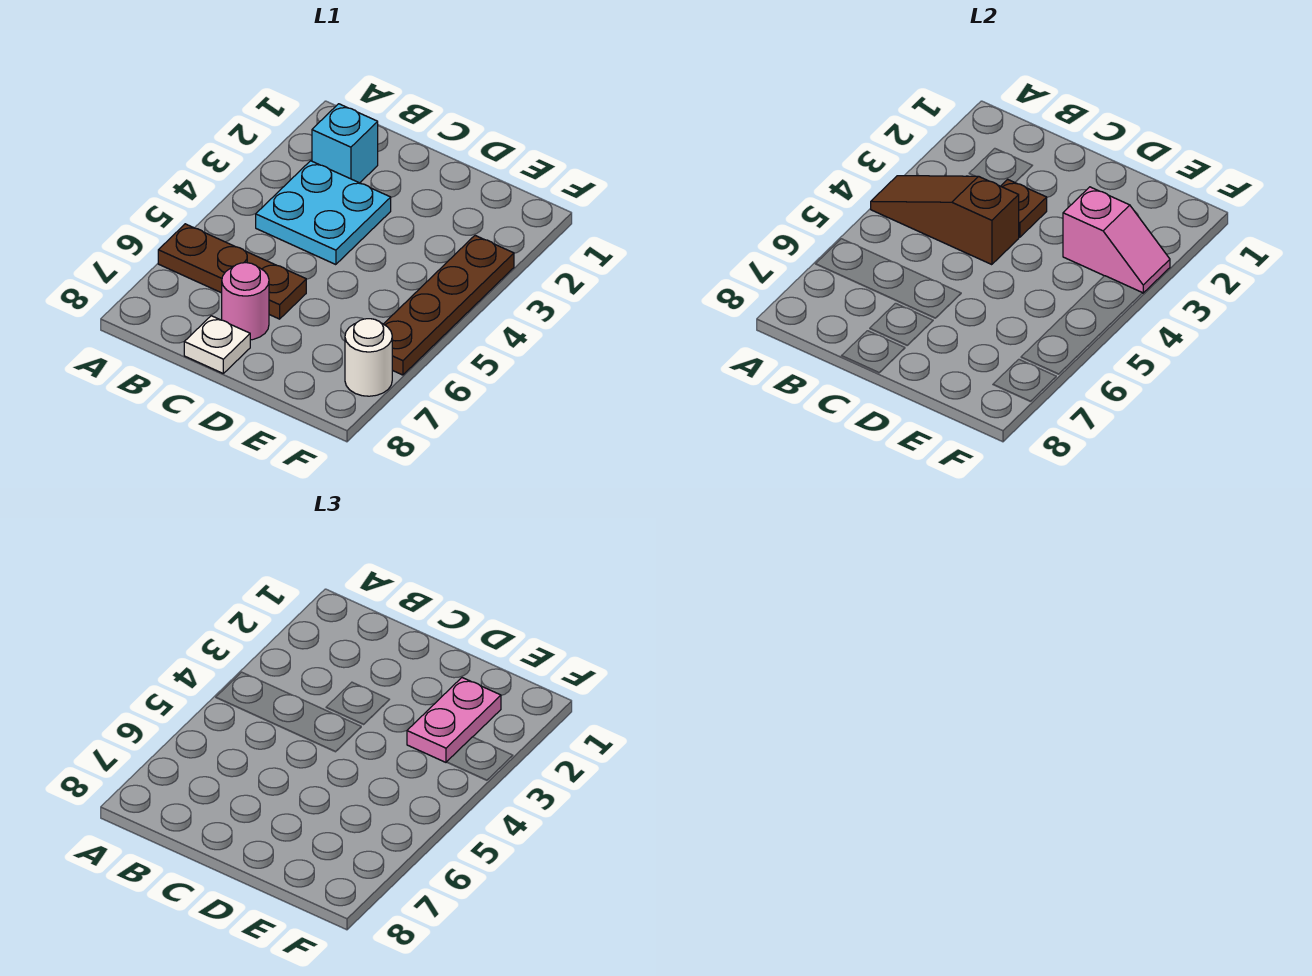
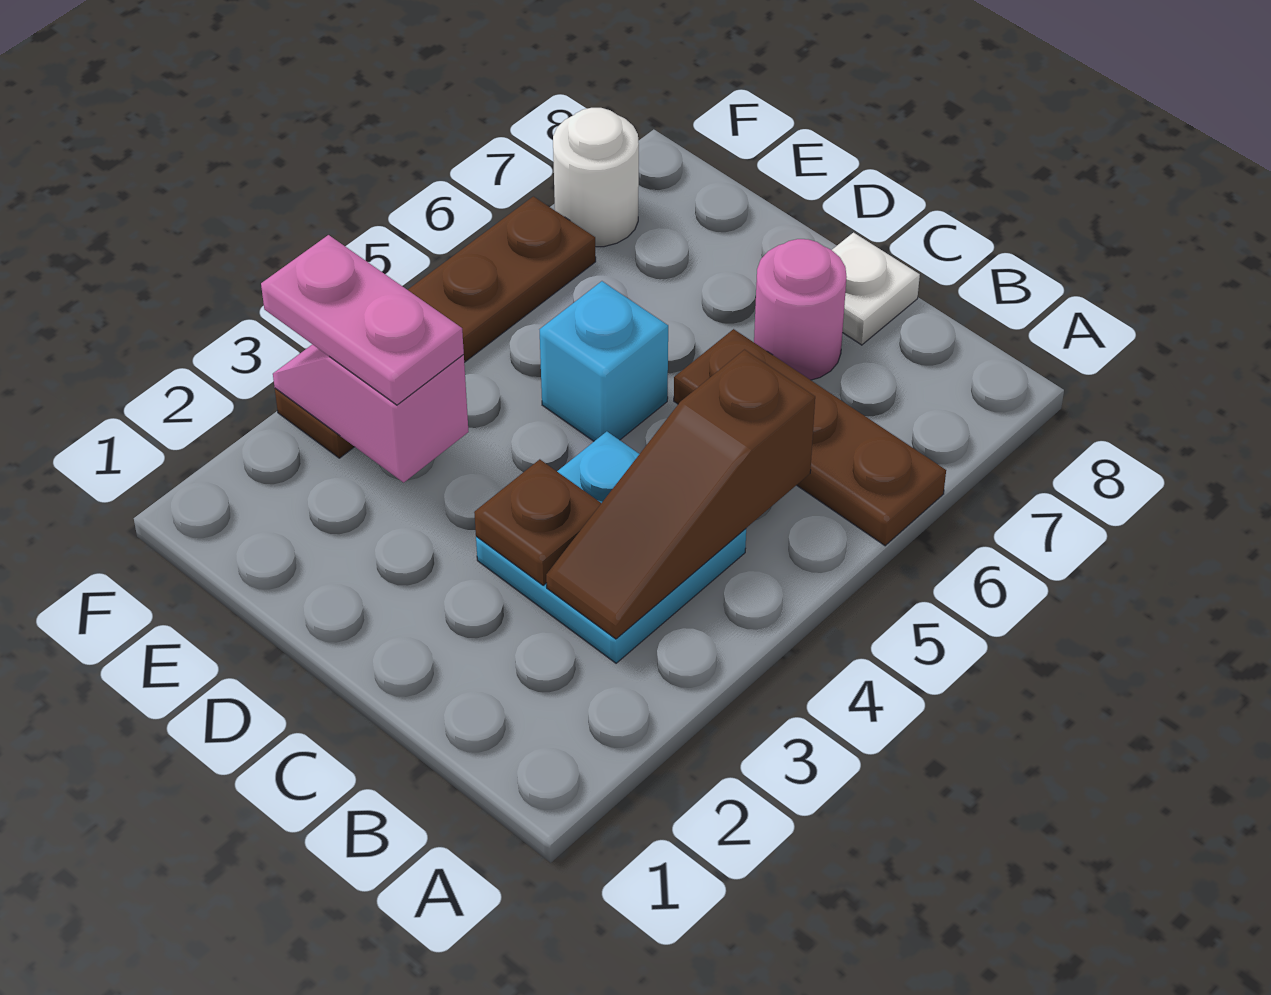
brown 1x3 slope [871,176,1019,265] -> brown 1x3 slope turned to [546,350,815,639]
cyan 1x1 brick [312,104,378,183] -> cyan 1x1 brick moved to [540,281,668,441]
pink 1x2 plate [407,678,501,762] -> pink 1x2 plate turned to [261,235,464,405]

